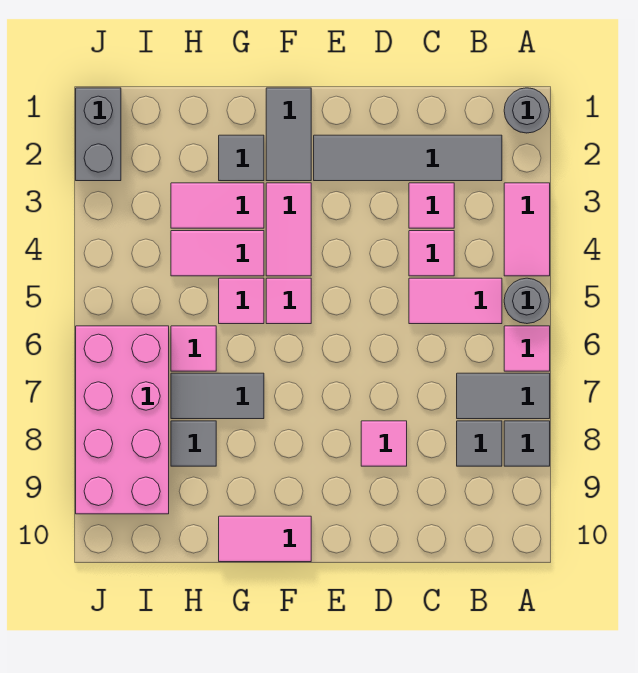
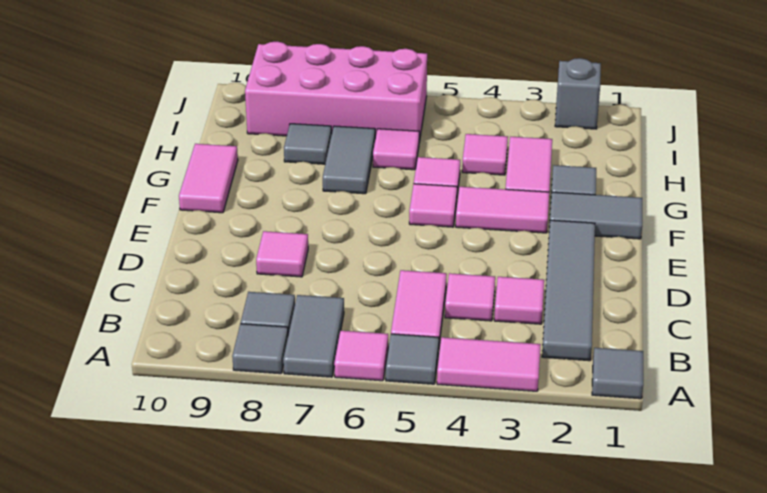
grey 1x1 round brick [504,88,549,133] -> grey 1x1 tile [592,348,643,399]
grey 1x1 round brick [504,278,549,324] -> grey 1x1 tile [386,334,439,384]
pink 1x2 tile [171,231,264,276] -> pink 1x1 tile [462,134,508,175]
grey 1x2 brick [76,88,121,181] -> grey 1x1 brick [555,58,601,129]

